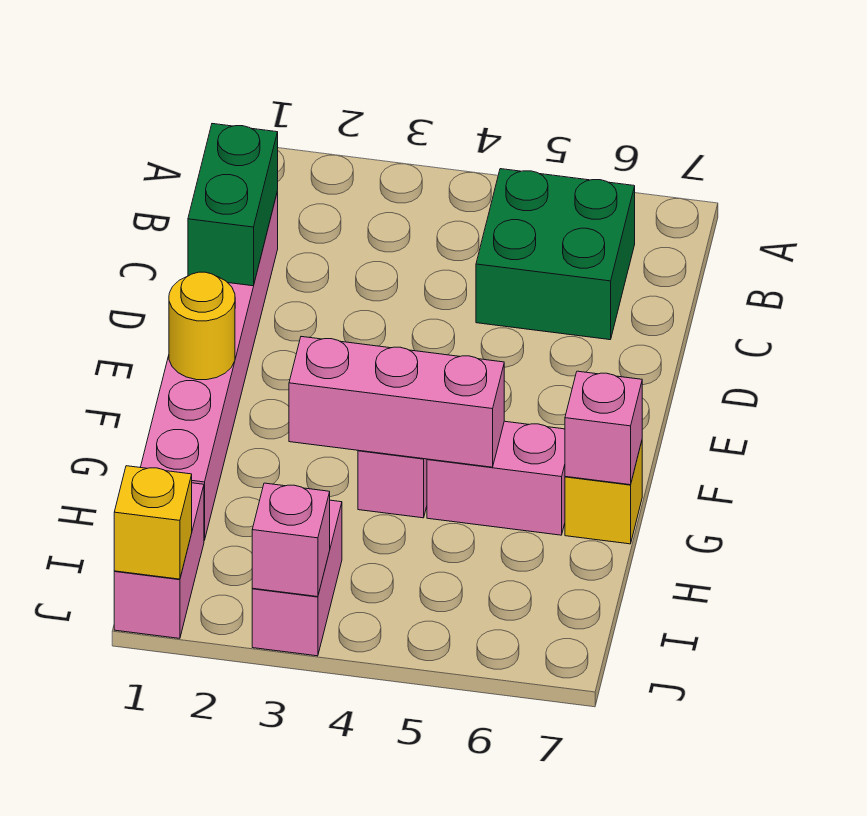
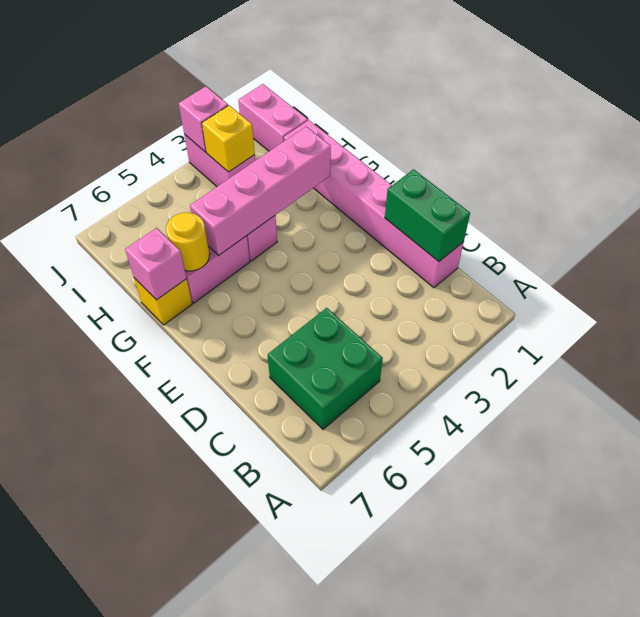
yellow 1x1 round brick [169,272,235,380] -> yellow 1x1 round brick moved to [166,212,210,271]
pink 1x3 brick [289,337,504,467] -> pink 1x4 brick [190,127,331,256]
yellow 1x1 brick [114,466,192,579] -> yellow 1x1 brick moved to [202,106,255,172]

